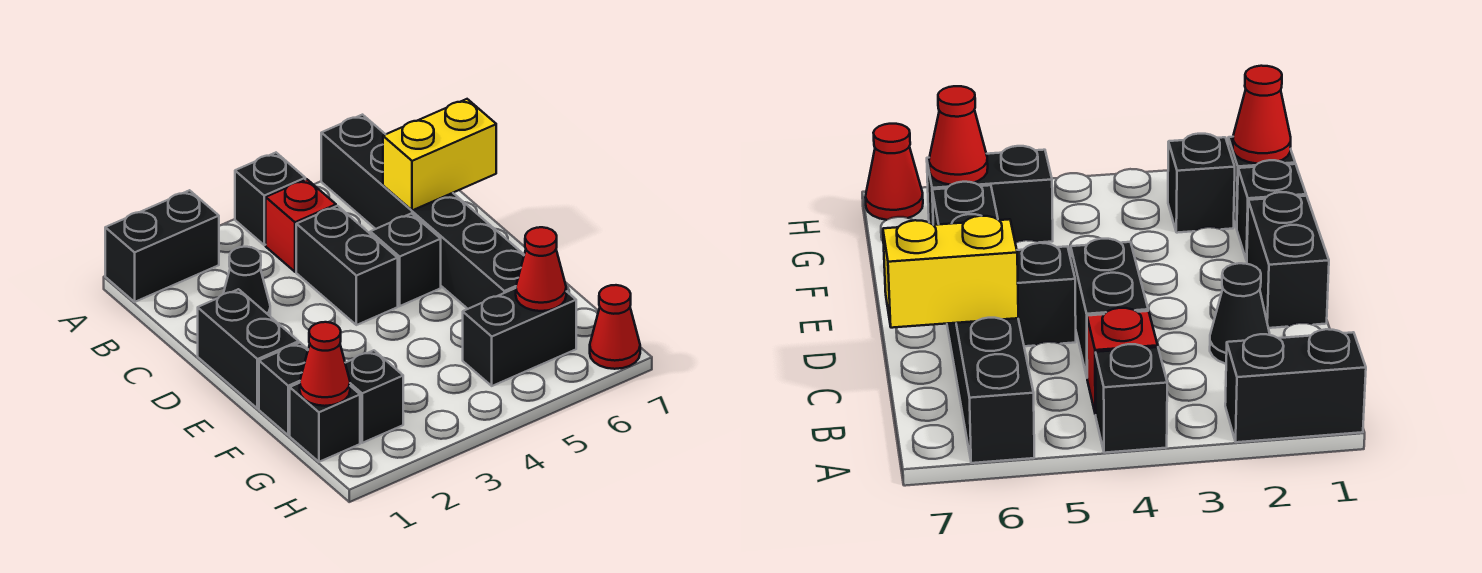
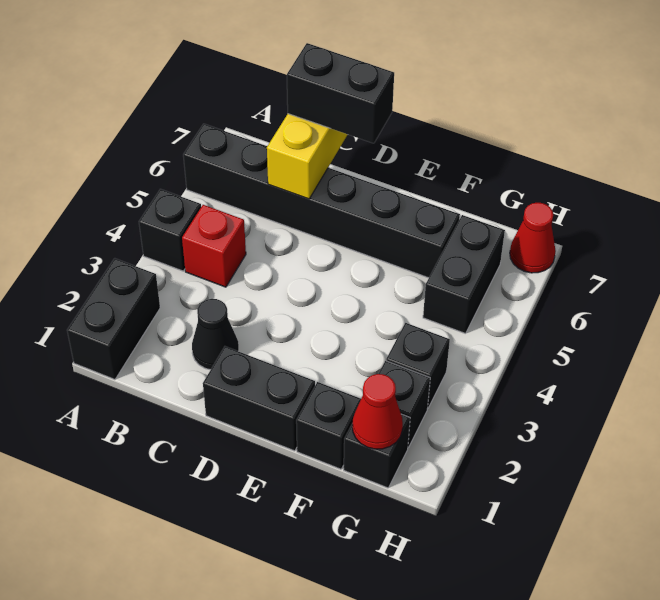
black 1x2 brick [296,206,398,325] -> black 1x2 brick moved to [287,43,394,143]
black 1x1 brick [370,213,441,306] -> black 1x1 brick moved to [386,323,450,408]
red 1x1 cone [516,227,566,311] -> none

